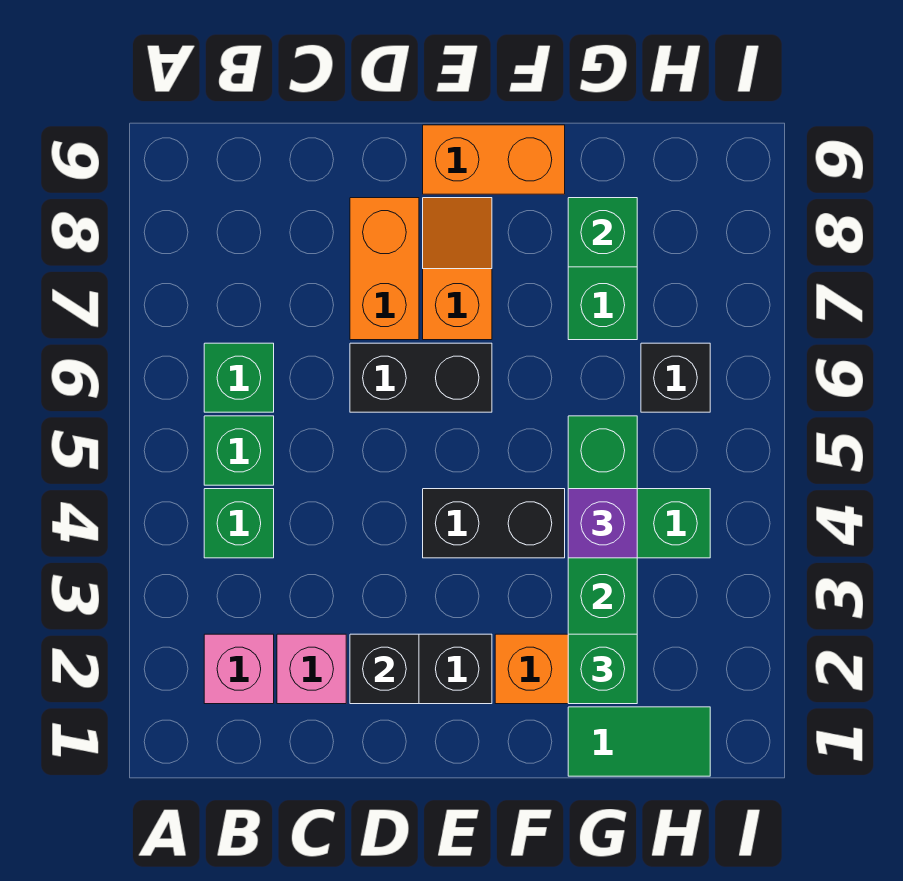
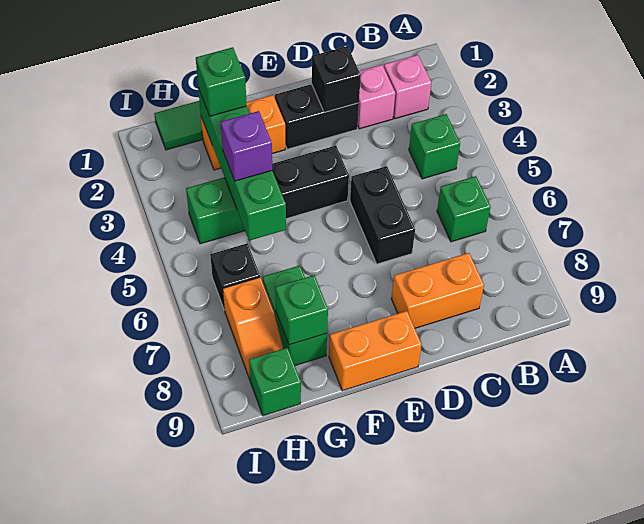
green 1x1 brick [204,416,274,485] -> green 1x1 brick moved to [249,348,301,416]
black 1x2 brick [350,343,492,412] -> black 1x2 brick turned to [350,166,415,264]
orange 1x2 brick [350,198,419,340] -> orange 1x2 brick turned to [392,253,484,328]
orange 1x2 slope [423,198,492,340] -> orange 1x2 slope moved to [223,277,283,379]

